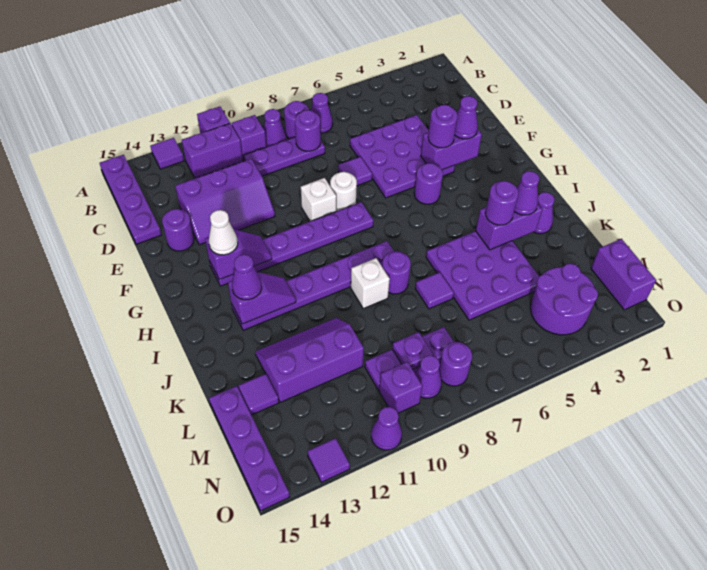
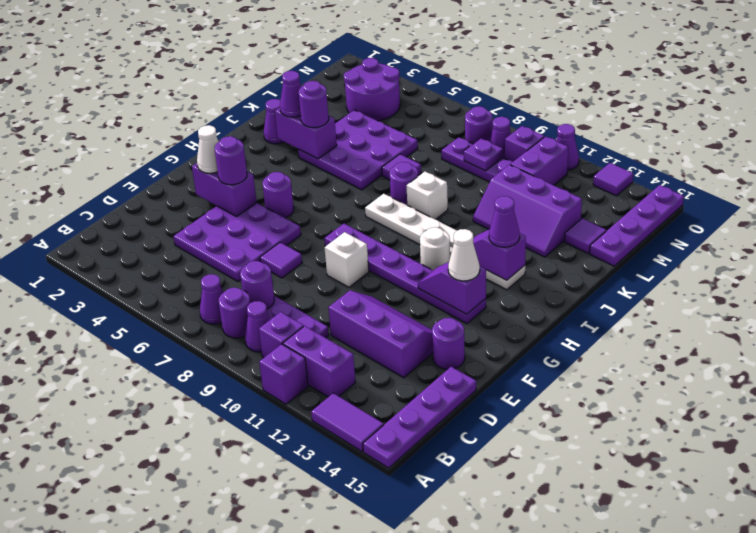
purple 1x1 tile [150,138,184,169] -> purple 1x2 tile [311,393,384,452]
purple 1x1 cone [455,96,478,139] -> white 1x1 cone [197,125,219,173]
white 1x1 round brick [330,172,357,211] -> white 1x1 round brick moved to [420,227,450,270]
purple 1x6 plate [231,241,394,330] -> white 1x6 plate [365,194,525,290]
purple 1x2 brick [591,239,656,310] -> purple 1x2 brick moved to [510,136,568,185]

